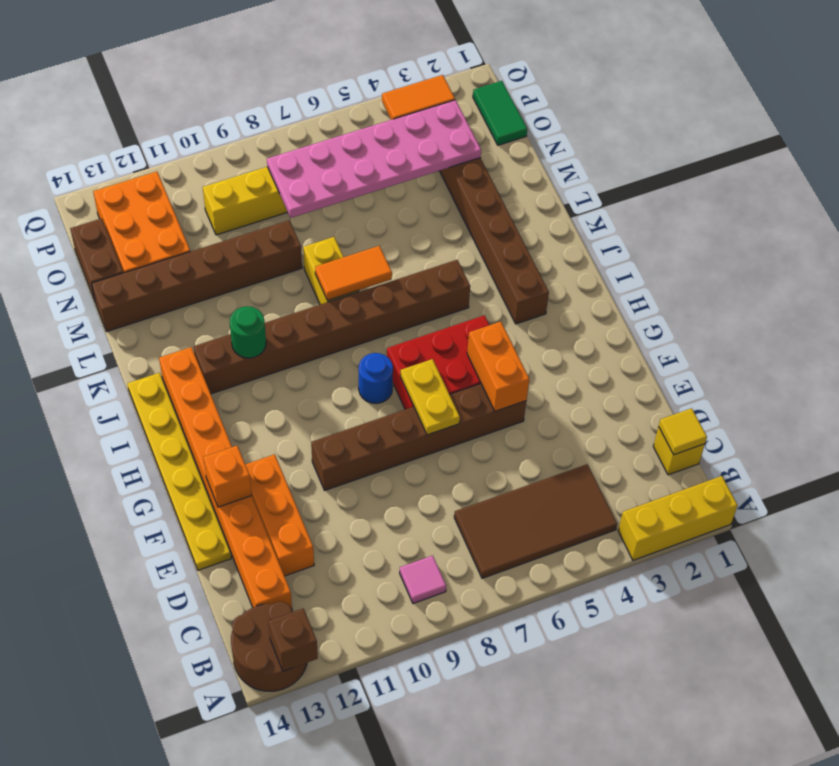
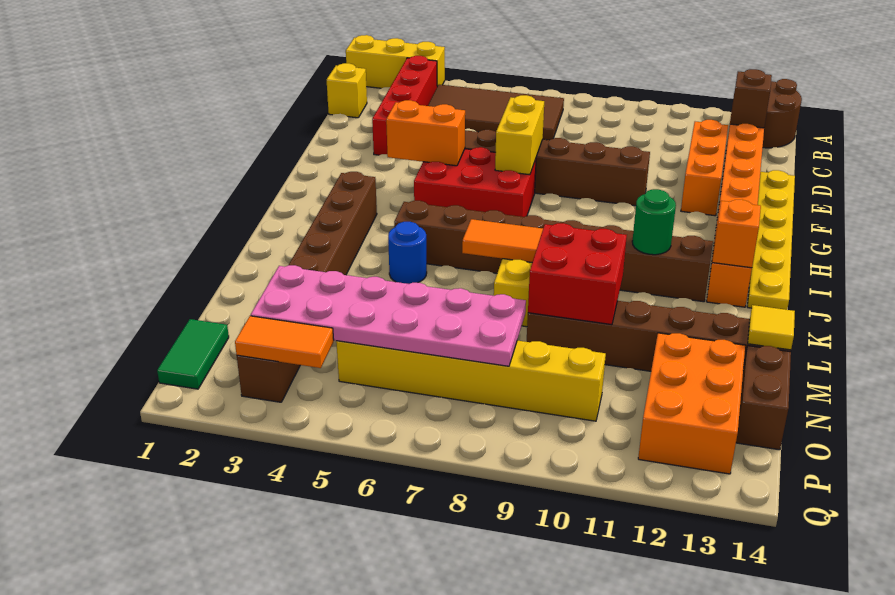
brown 1x1 brick [268,608,318,671] -> brown 1x1 brick moved to [730,69,772,128]
none -> red 1x4 brick [372,56,437,155]
pink 1x1 tile [400,556,446,604] -> none
yellow 1x1 tile [659,408,707,455] -> yellow 1x1 tile moved to [748,305,795,350]
orange 1x2 brick [467,322,529,411] -> orange 1x2 brick turned to [386,100,465,166]
yellow 1x2 plate [400,359,460,435] -> yellow 1x2 brick [495,95,544,175]
orange 1x1 brick [203,446,252,507] -> orange 1x1 brick moved to [712,200,761,268]
blue 1x1 round brick [359,353,393,404] -> blue 1x1 round brick moved to [388,222,427,284]
none -> red 2x2 brick [528,223,627,325]

